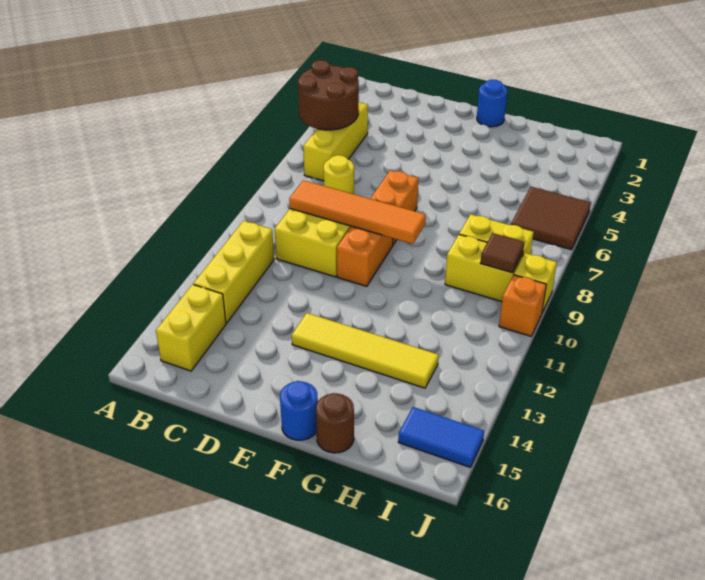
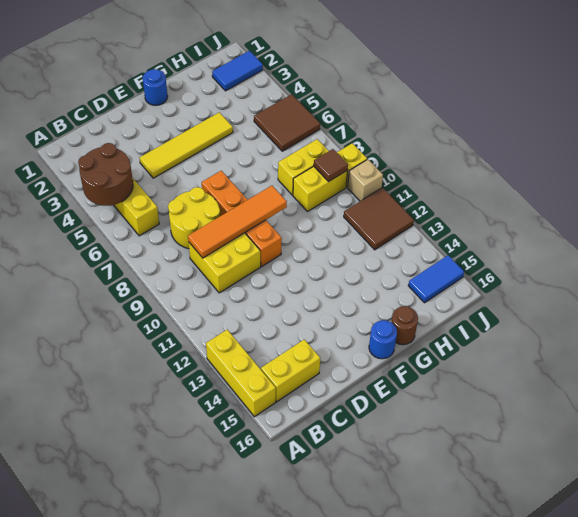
yellow 1x3 brick [193,221,274,323] -> yellow 1x3 brick moved to [206,330,276,417]
yellow 1x2 brick [156,284,226,371] -> yellow 1x2 brick turned to [261,340,320,402]
yellow 1x1 round brick [324,155,354,194] -> yellow 2x2 round brick [168,187,220,249]
yellow 1x4 tile [292,313,439,388] -> yellow 1x4 tile moved to [140,112,233,178]
none -> blue 1x2 tile [212,51,263,91]
none -> brown 2x2 tile [344,188,414,250]
orange 1x1 brick [499,275,546,336] -> tan 1x1 brick [348,159,383,201]

